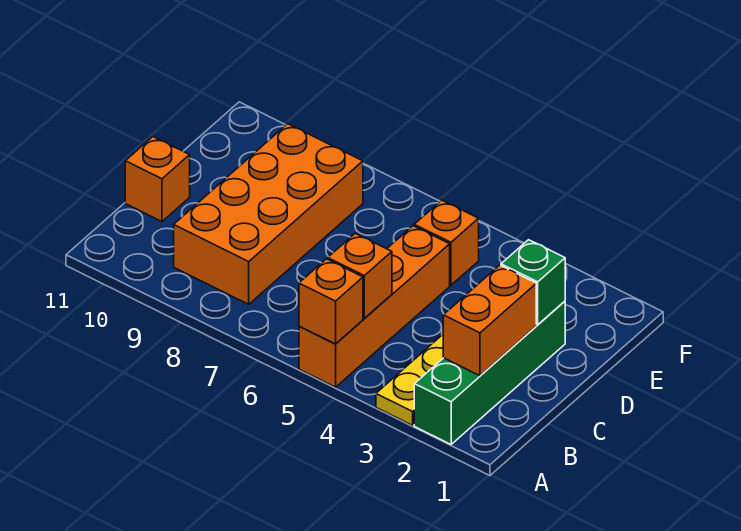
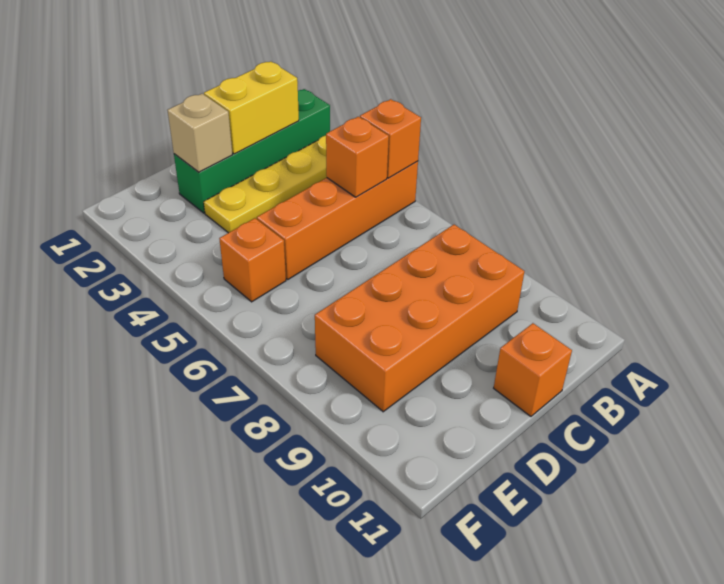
orange 1x2 brick [443,265,536,376] -> yellow 1x2 brick [204,61,299,154]
green 1x1 brick [501,240,565,325] -> tan 1x1 brick [167,94,232,172]

